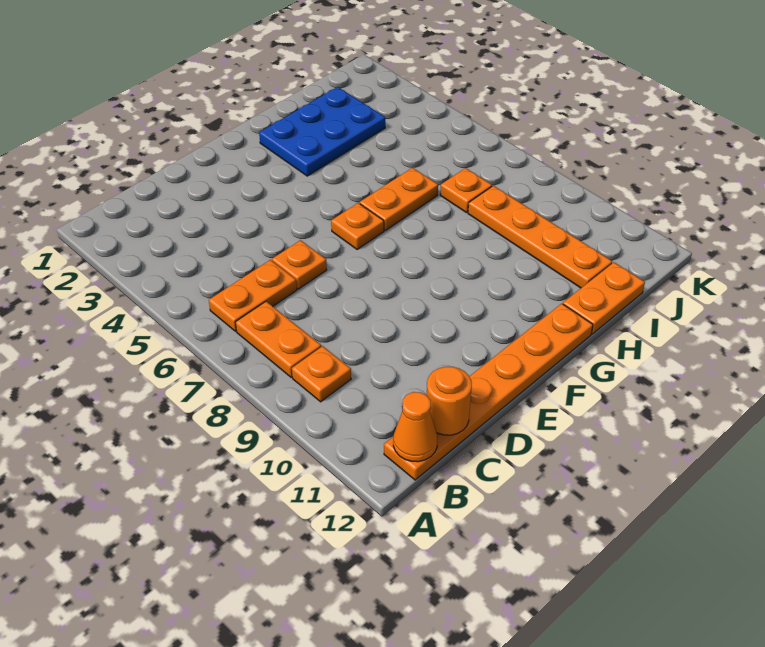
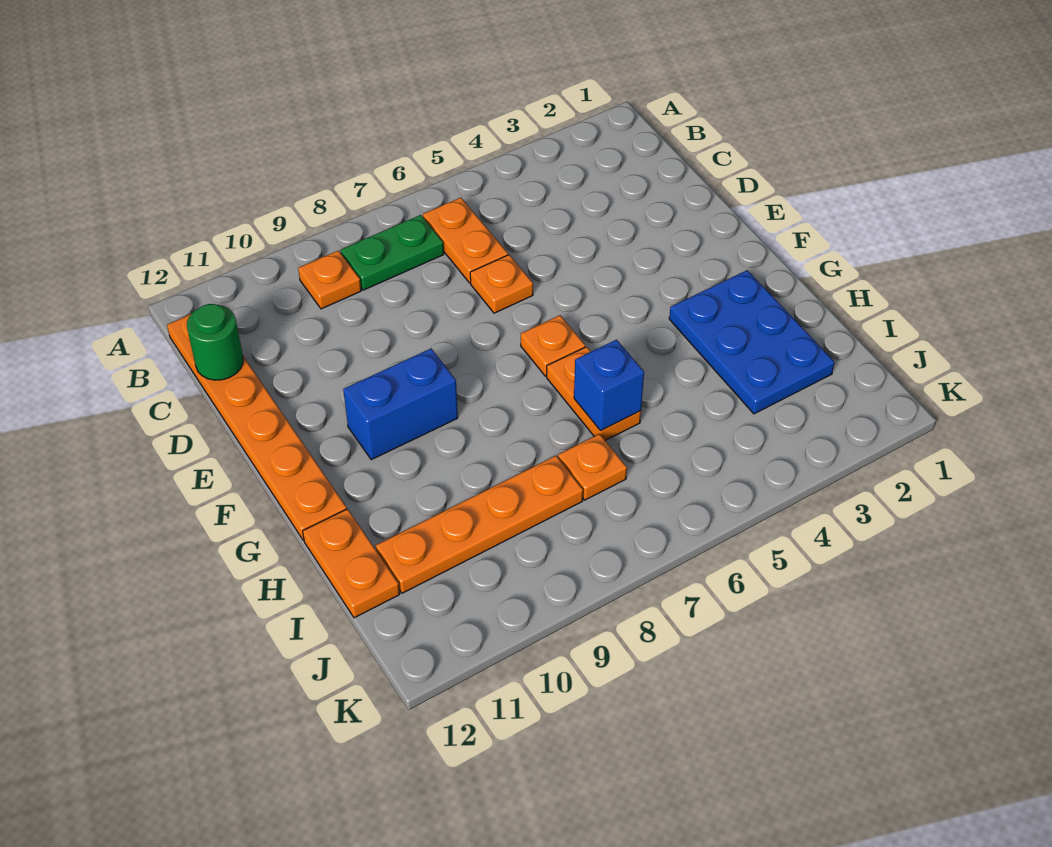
orange 1x2 plate [235,302,321,377] -> green 1x2 plate [340,215,444,290]
orange 1x1 cone [393,392,437,462] -> none
orange 1x1 round brick [427,367,472,435] -> green 1x1 round brick [187,304,243,380]
none -> blue 1x2 brick [343,349,458,460]
none -> blue 1x1 brick [574,340,644,431]

